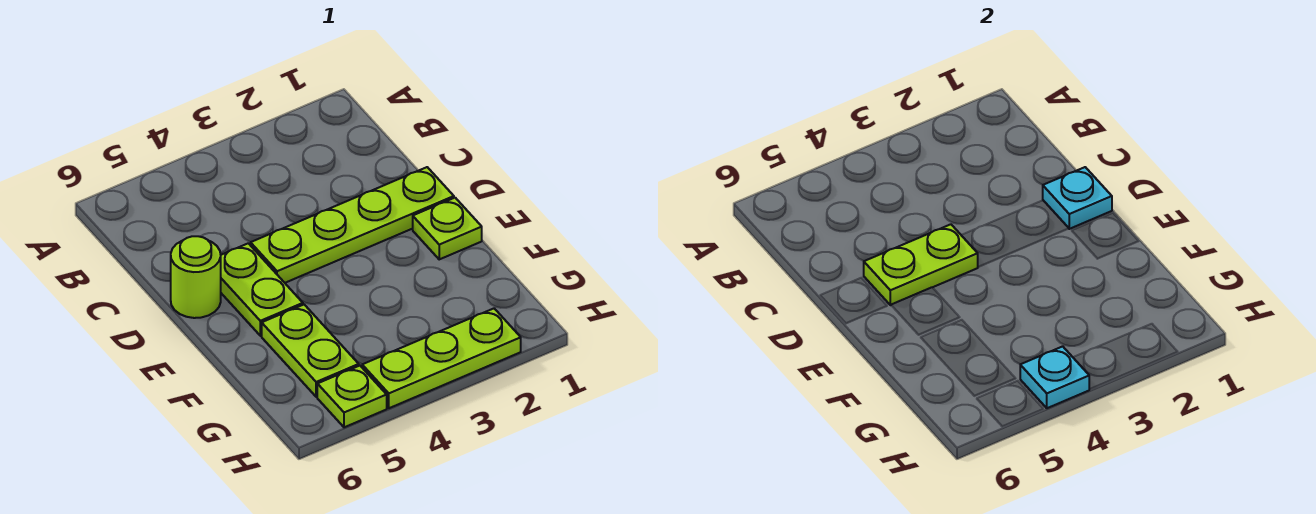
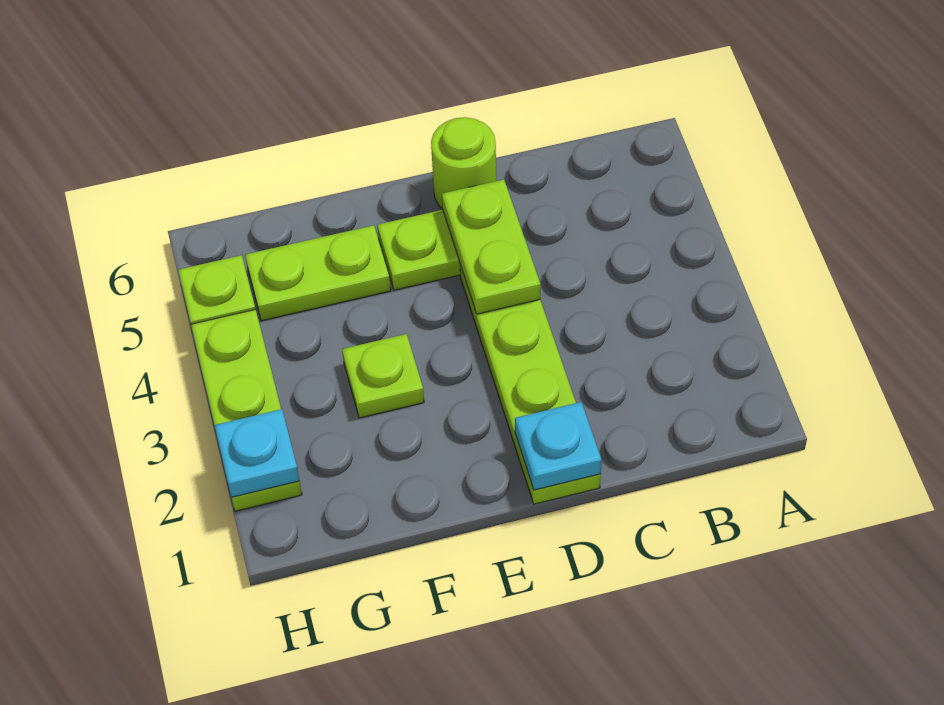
lime 1x1 plate [413,198,482,259] -> lime 1x1 plate moved to [342,334,424,418]
cyan 1x1 plate [1020,346,1089,408] -> cyan 1x1 plate moved to [215,409,300,497]

